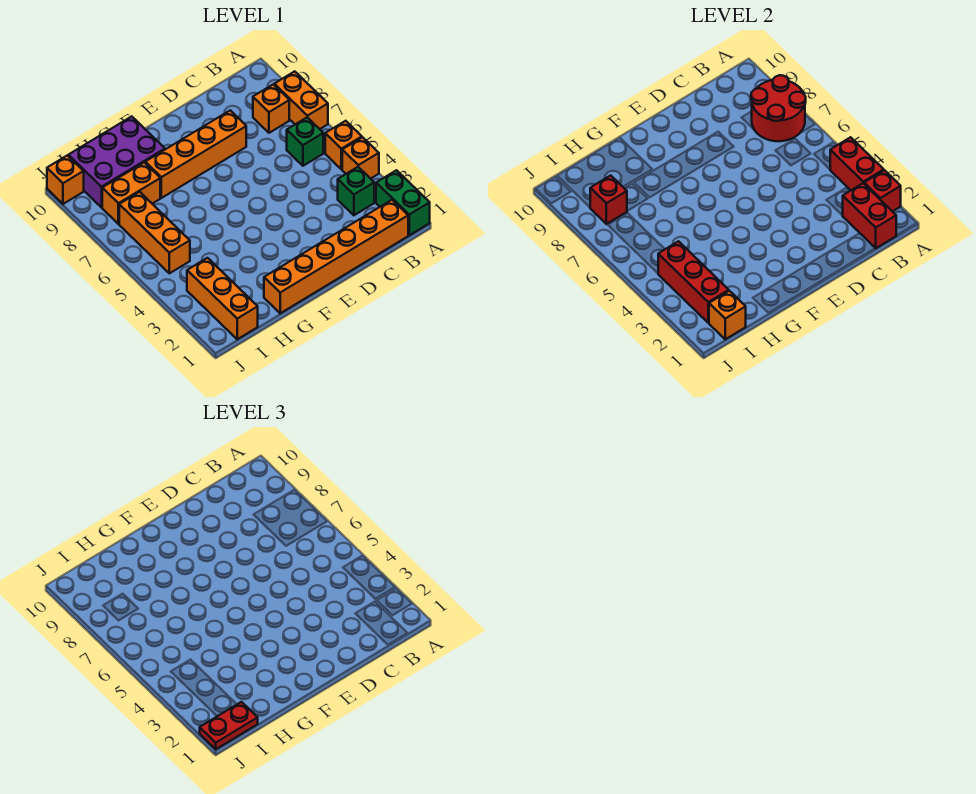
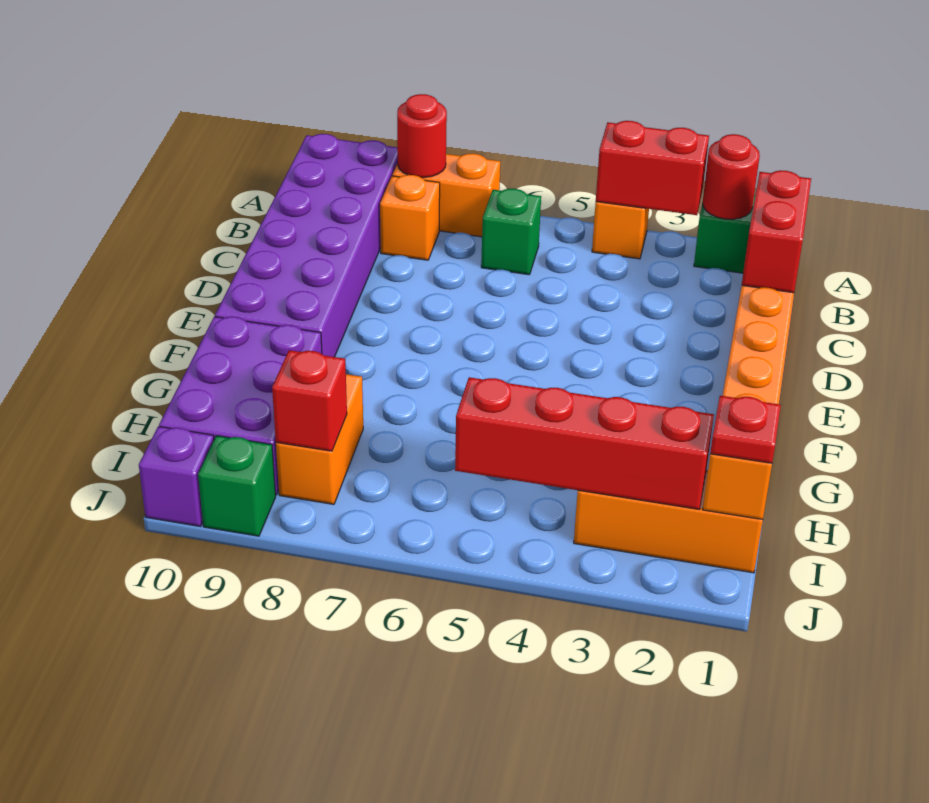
red 1x1 brick [864,170,901,212] -> red 1x1 round brick [703,134,760,219]
orange 1x1 brick [325,121,362,169] -> none
red 2x2 round brick [751,75,806,141] -> red 1x1 round brick [397,94,447,178]
none -> purple 2x6 brick [215,134,398,357]
red 1x2 brick [843,183,896,248] -> red 1x2 brick turned to [742,170,811,293]
green 1x1 brick [338,167,374,215] -> green 1x1 brick moved to [198,436,276,536]
orange 1x4 brick [145,110,246,198] -> none
red 1x2 plate [200,702,258,749] -> red 1x1 plate [710,396,781,463]
red 1x3 brick [658,241,729,323] -> red 1x4 brick [455,377,714,509]
orange 1x3 brick [119,192,190,273] -> none
orange 1x1 brick [47,155,84,204] -> purple 1x1 brick [139,426,214,526]

